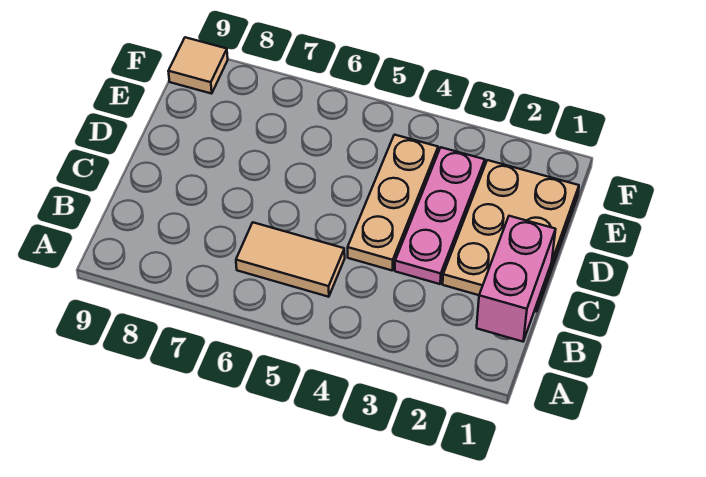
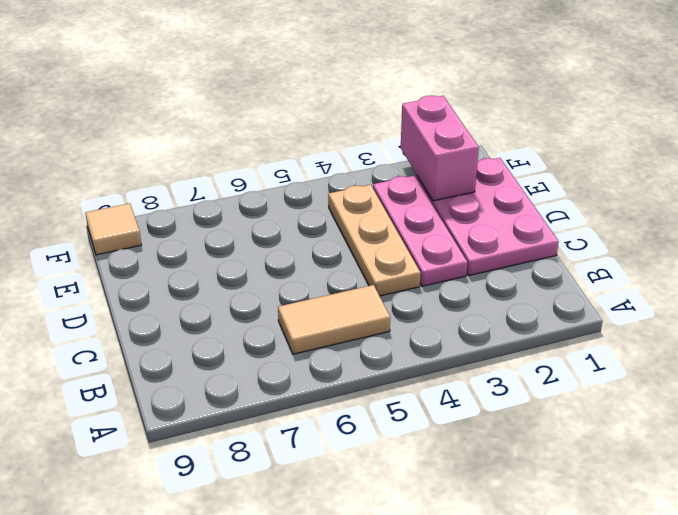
pink 1x2 brick [477,216,556,342] -> pink 1x2 brick moved to [401,95,479,201]
tan 2x3 plate [443,160,579,312] -> pink 2x3 plate [417,158,559,276]

